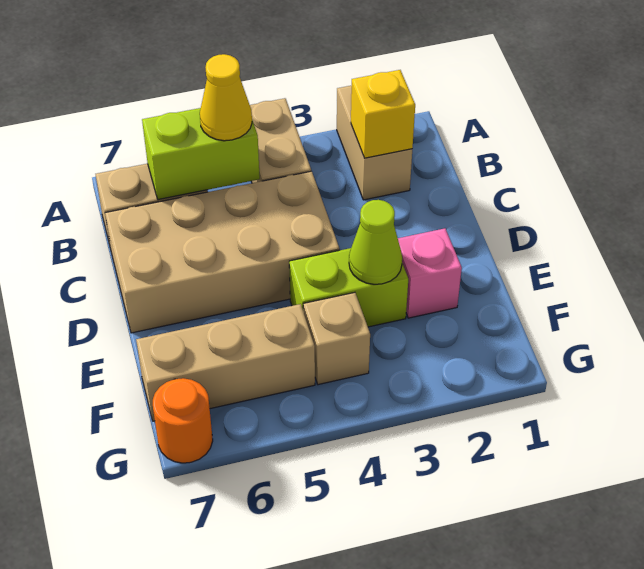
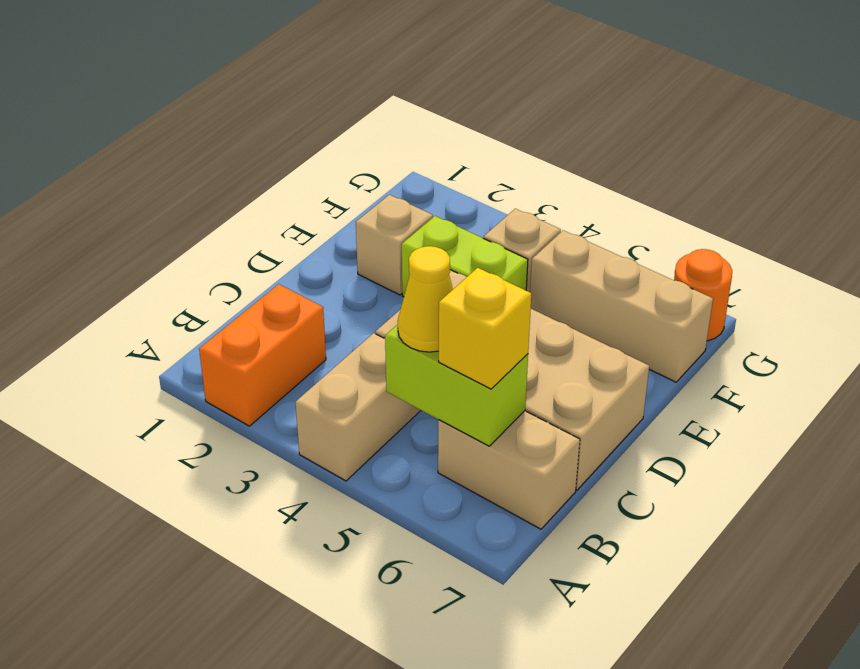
tan 1x2 brick [337,86,412,200] -> orange 1x2 brick [199,284,326,426]
yellow 1x1 brick [351,70,415,158] -> yellow 1x1 brick moved to [439,268,531,389]
pink 1x1 brick [398,228,462,318] -> tan 1x1 brick [356,195,433,295]
lime 1x1 cone [349,200,402,284] -> none

